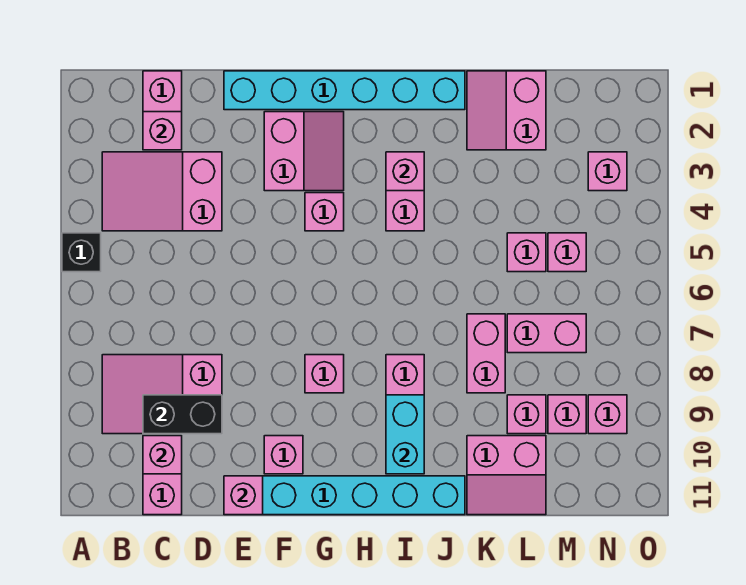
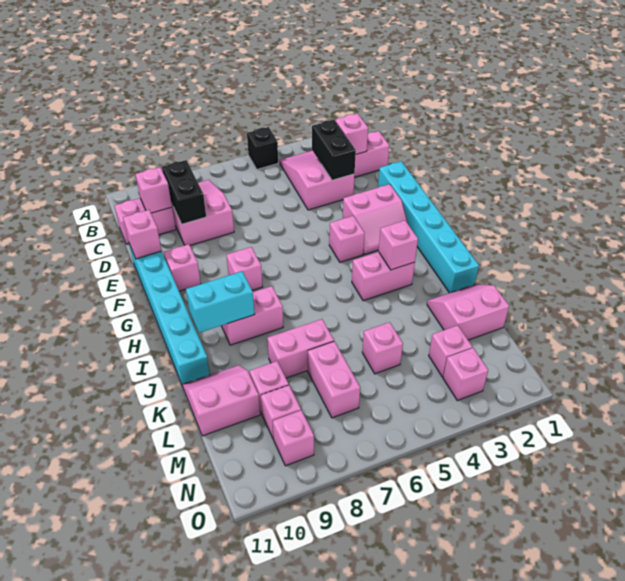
none -> black 1x2 brick [312,120,356,180]
pink 2x2 slope [467,436,546,515] -> pink 2x2 slope turned to [182,365,260,436]
pink 1x1 brick [548,233,586,272] -> pink 1x1 brick moved to [429,325,472,377]

